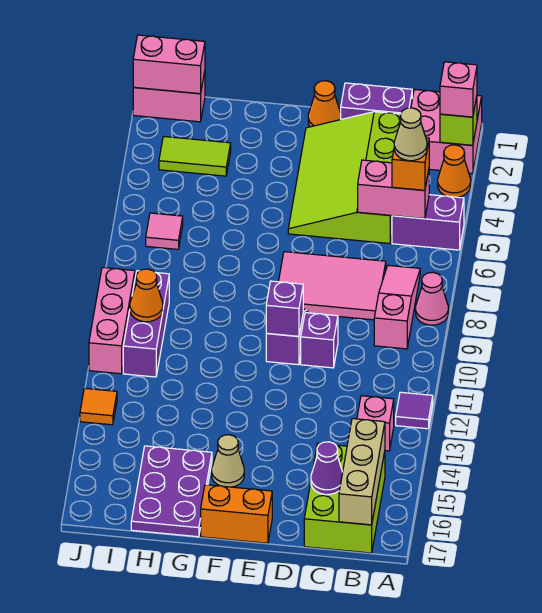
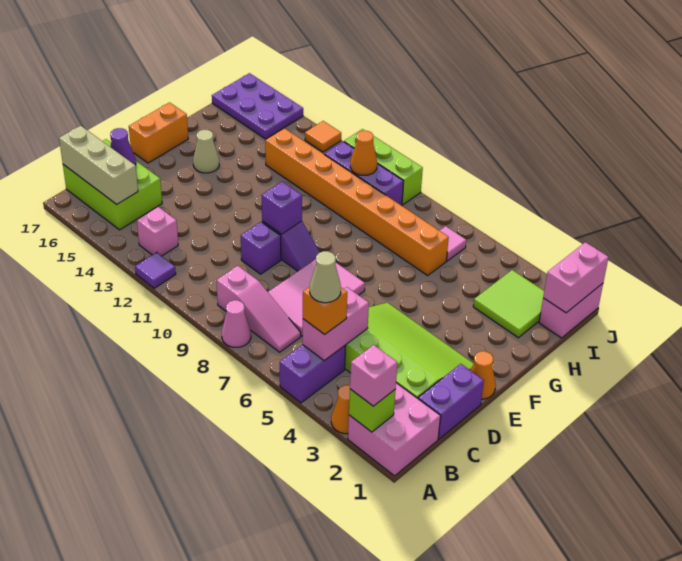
purple 2x3 plate [131,446,212,537] -> purple 2x3 plate moved to [212,73,303,139]
lime 1x2 tile [159,136,231,176] -> lime 2x2 tile [473,270,544,338]
none -> orange 1x8 brick [265,128,449,275]
pink 1x3 brick [89,267,135,374] -> lime 1x3 brick [344,129,423,205]

